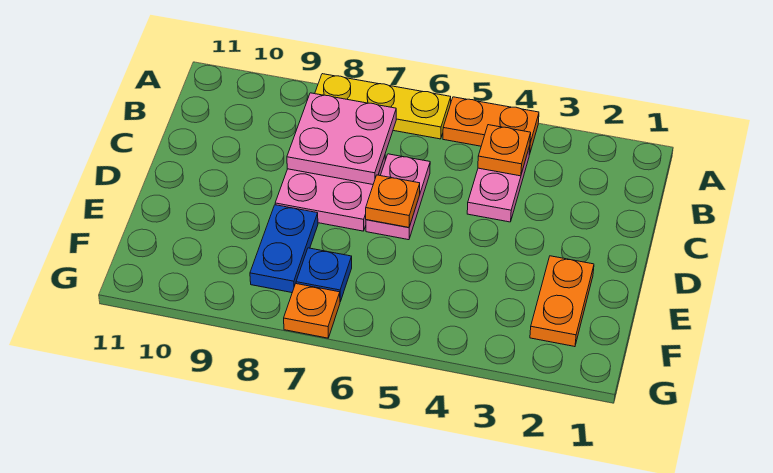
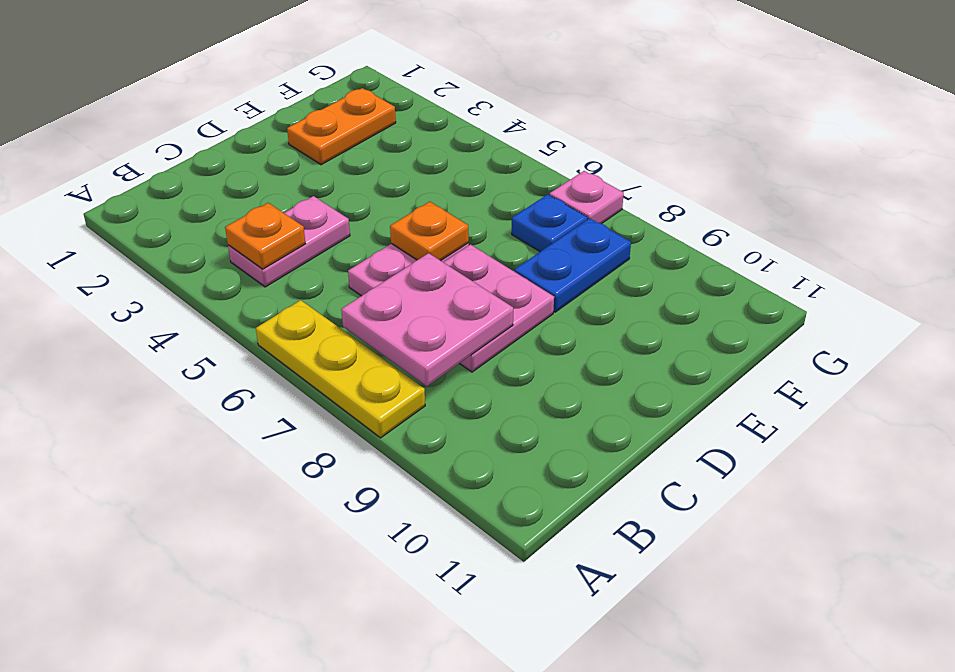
orange 1x2 plate [443,97,539,155] -> none
orange 1x1 plate [284,284,340,338] -> pink 1x1 plate [550,171,624,224]

